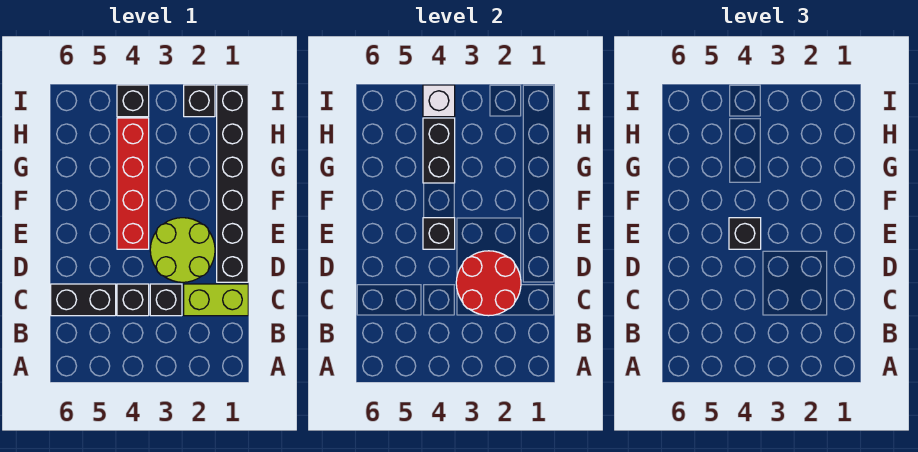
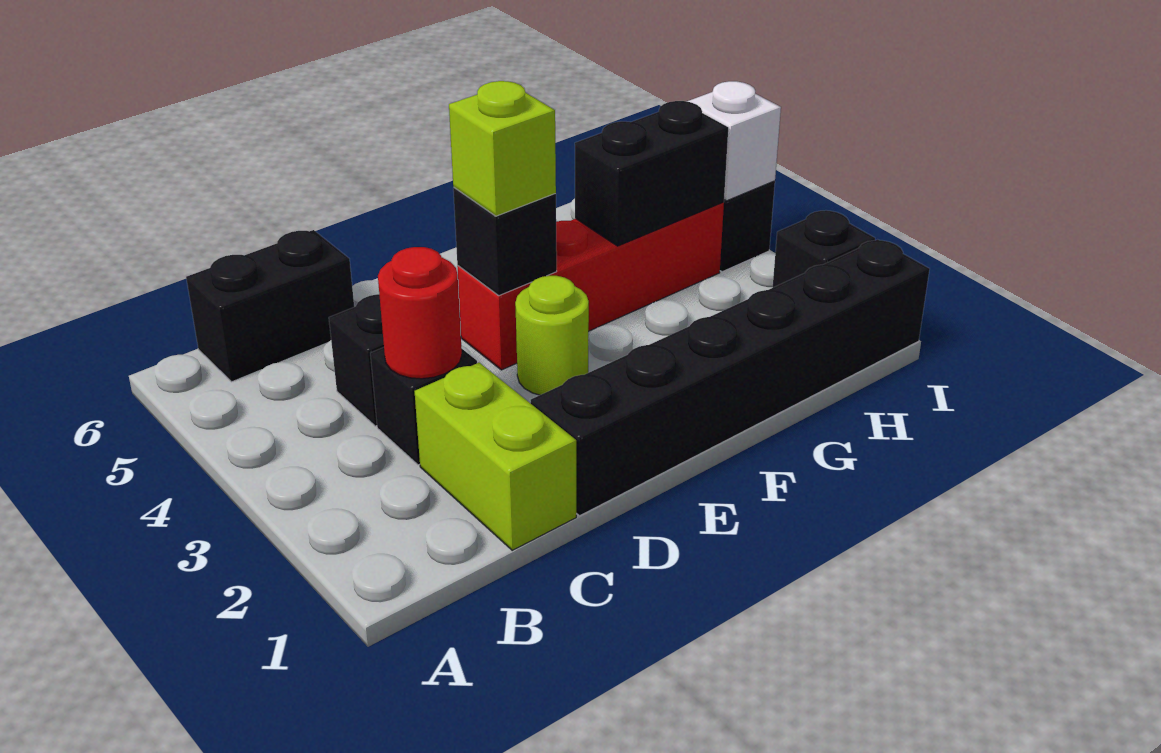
red 2x2 round brick [456,251,521,316] -> red 1x1 round brick [378,247,462,379]
black 1x2 brick [51,284,116,316] -> black 1x2 brick turned to [186,230,354,382]
lime 2x2 round brick [150,218,215,282] -> lime 1x1 round brick [515,276,589,395]
black 1x1 brick [729,218,761,249] -> lime 1x1 brick [449,81,556,216]

